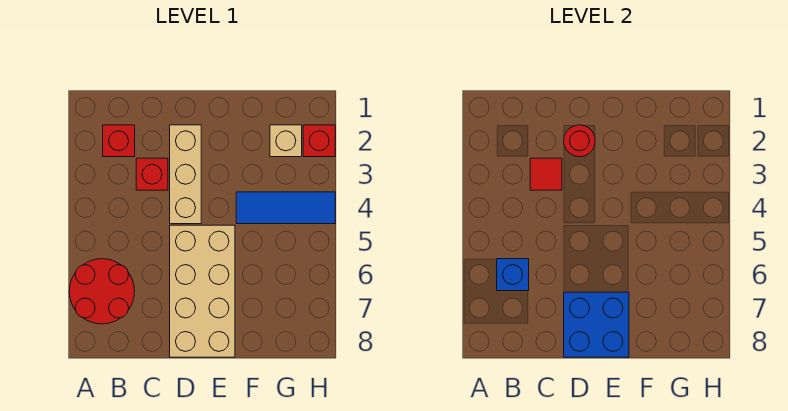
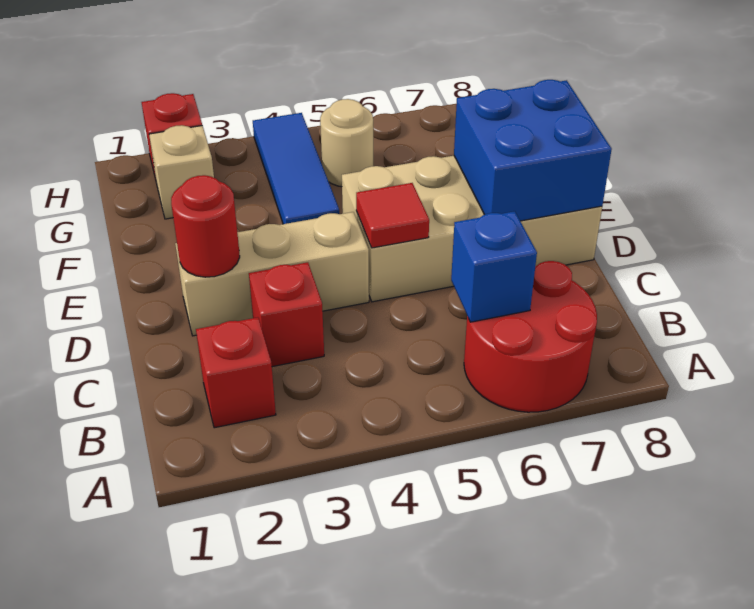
red 1x1 tile [530,158,562,190] -> red 1x1 tile moved to [356,183,429,248]
none -> tan 1x1 round brick [320,99,373,187]

